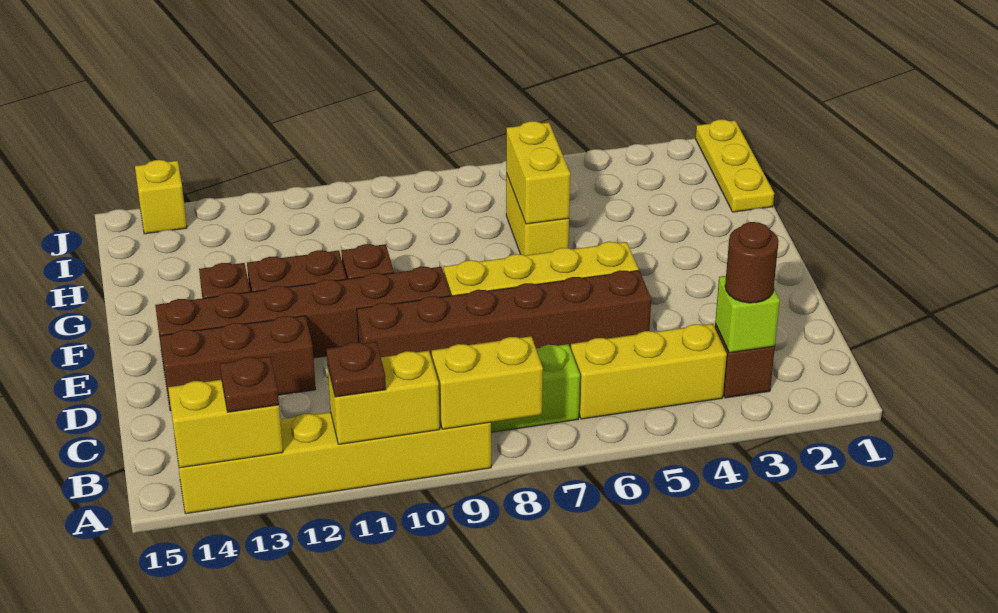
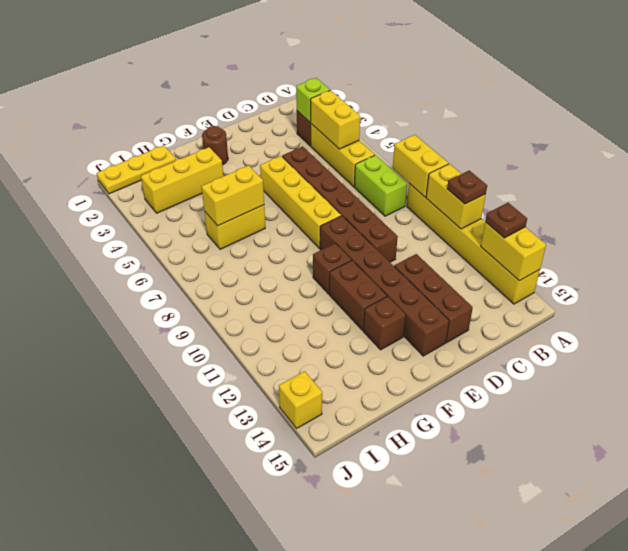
brown 1x1 round brick [725,222,779,303] -> brown 1x1 round brick moved to [202,126,228,165]
none -> yellow 1x2 brick [311,90,360,149]
none -> yellow 1x3 brick [141,147,223,213]

